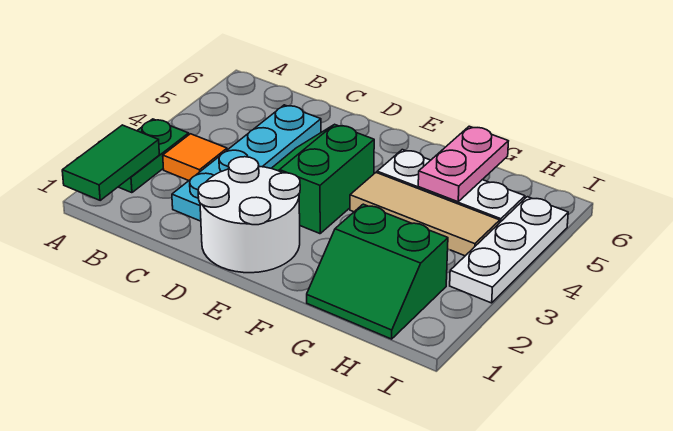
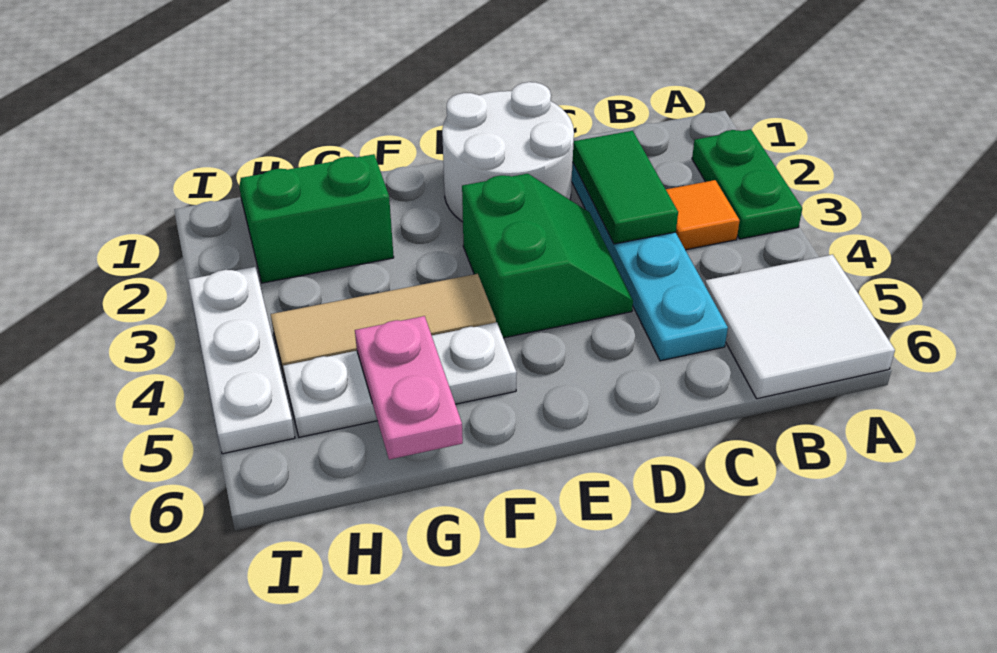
green 1x2 tile [62,125,159,200] -> green 1x2 tile moved to [573,131,678,244]
none -> white 2x2 tile [705,254,895,399]

